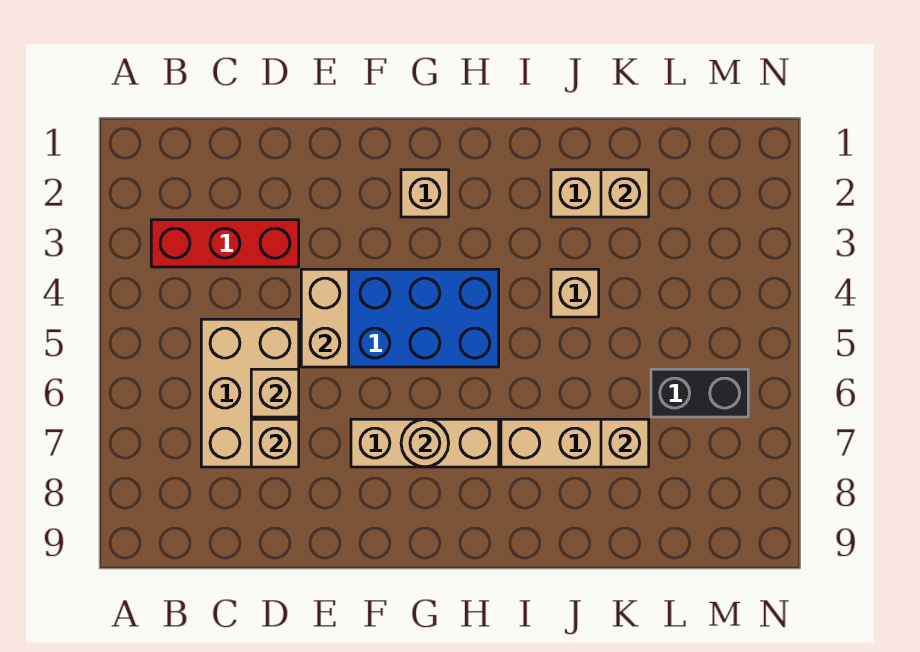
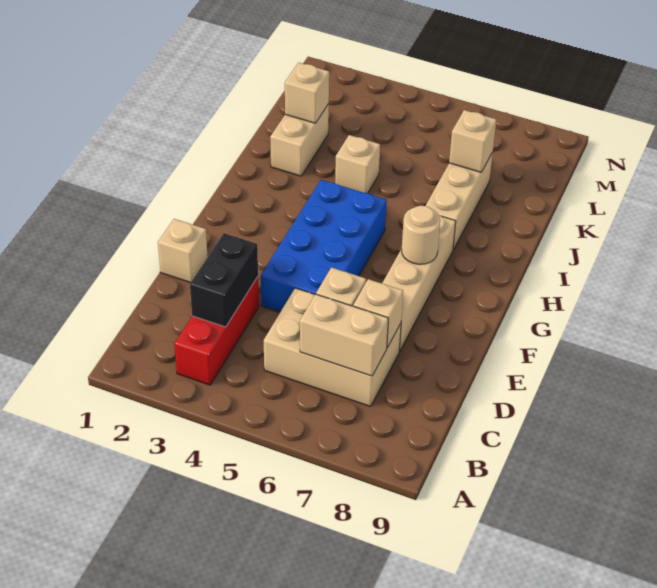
tan 1x2 brick [301,269,349,367] -> tan 1x2 brick moved to [300,294,388,376]
tan 1x3 brick [351,419,499,467] -> tan 1x4 brick [382,215,456,351]
tan 1x1 brick [401,170,449,217] -> tan 1x1 brick moved to [158,219,207,283]
black 1x2 brick [651,369,748,417] -> black 1x2 brick moved to [190,233,258,327]

